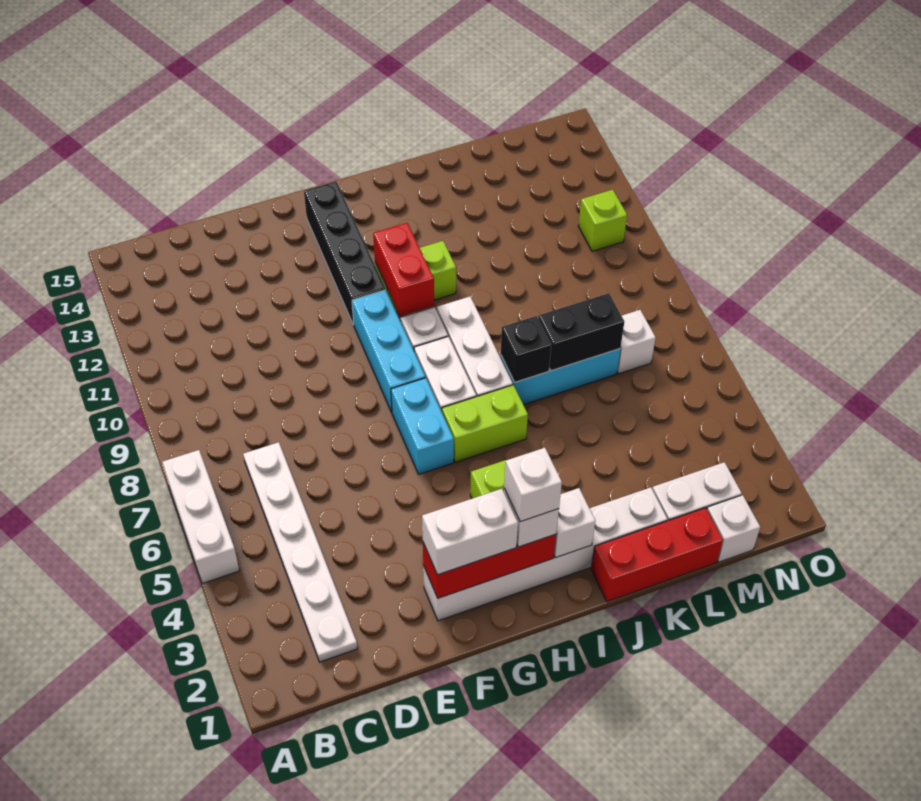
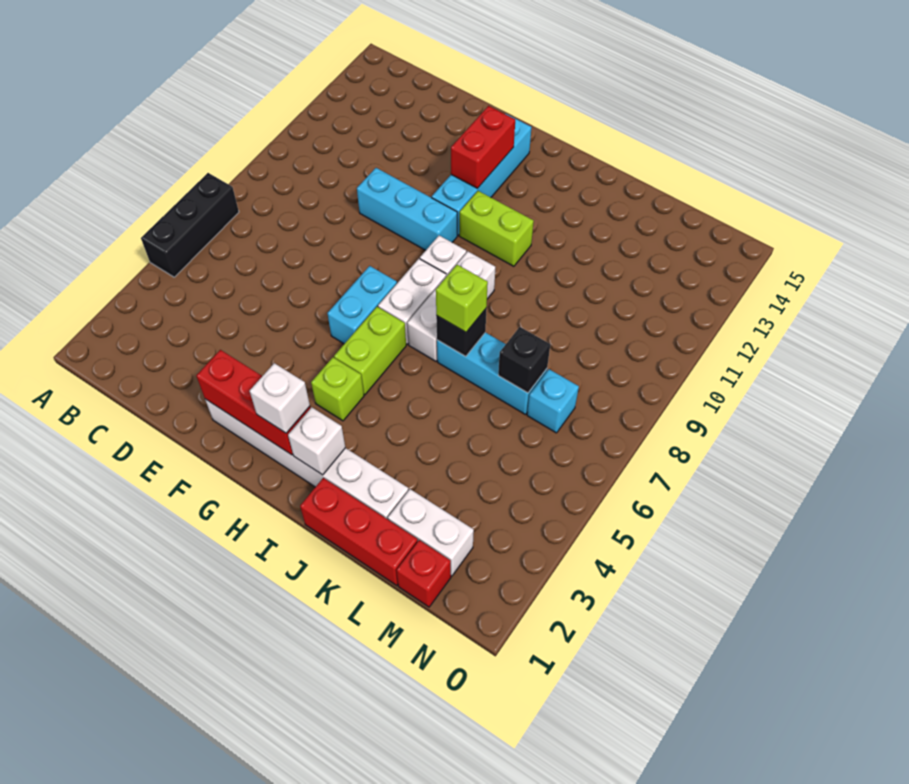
white 1x3 brick [162,450,239,584] -> black 1x3 brick [141,173,239,277]
white 1x6 plate [243,442,357,662] -> none
white 1x2 brick [422,489,518,575] -> none
cyan 1x3 brick [352,290,425,412] -> cyan 1x3 brick turned to [357,168,457,250]
black 1x4 brick [304,181,385,325] -> cyan 1x4 brick [432,114,532,235]
white 1x1 brick [504,448,562,522] -> none
lime 1x2 brick [442,385,528,462] -> lime 1x2 brick turned to [334,307,406,395]
red 1x2 brick [373,223,434,316] -> red 1x2 brick moved to [451,106,515,188]
black 1x2 brick [538,293,624,371] -> black 1x1 brick [498,327,550,393]
white 1x1 brick [707,495,760,562] -> red 1x1 brick [397,540,451,607]
white 1x1 brick [617,310,656,374] -> cyan 1x1 brick [527,369,579,433]
lime 1x1 brick [578,190,627,251] -> lime 1x1 brick moved to [436,265,488,332]

